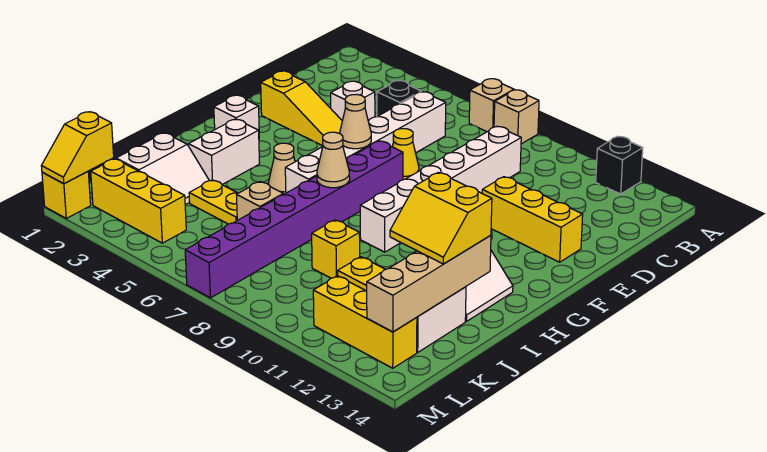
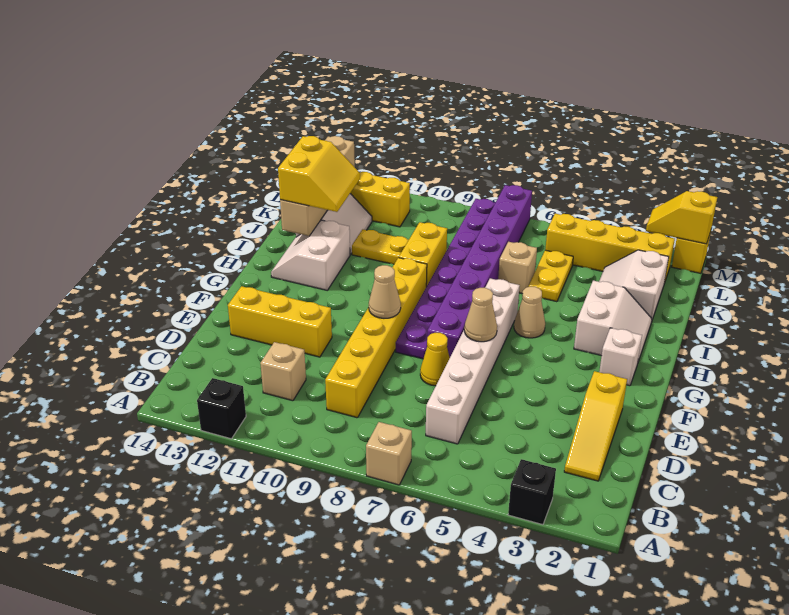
tan 1x1 brick [494,90,539,144] -> tan 1x1 brick moved to [260,342,306,401]
black 1x1 brick [377,81,421,117] -> black 1x1 brick moved to [508,459,556,525]
white 1x6 brick [360,127,521,252] -> yellow 1x6 brick [325,258,427,418]
white 1x1 brick [331,81,375,121] -> none
yellow 1x3 slope [261,71,342,146] -> yellow 1x3 slope turned to [564,371,627,481]
none -> purple 1x8 plate [396,199,495,359]
tan 1x1 cone [317,132,350,188] -> tan 1x1 cone moved to [369,265,401,318]
yellow 2x2 slope [390,172,492,264] -> yellow 2x2 slope turned to [278,136,360,212]
yellow 1x2 plate [189,180,238,224] -> yellow 1x2 plate turned to [529,250,573,302]
yellow 1x1 brick [312,220,360,278] -> yellow 1x2 brick [399,222,447,287]
yellow 1x2 slope [41,112,114,184] -> yellow 1x2 slope turned to [646,191,717,244]
yellow 1x3 brick [91,159,186,243] -> yellow 1x4 brick [545,214,675,283]

